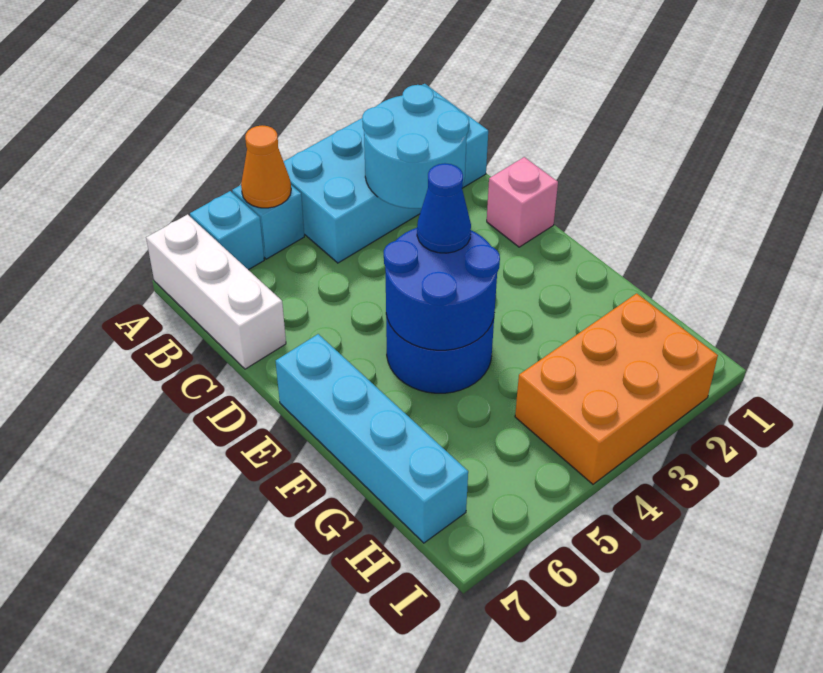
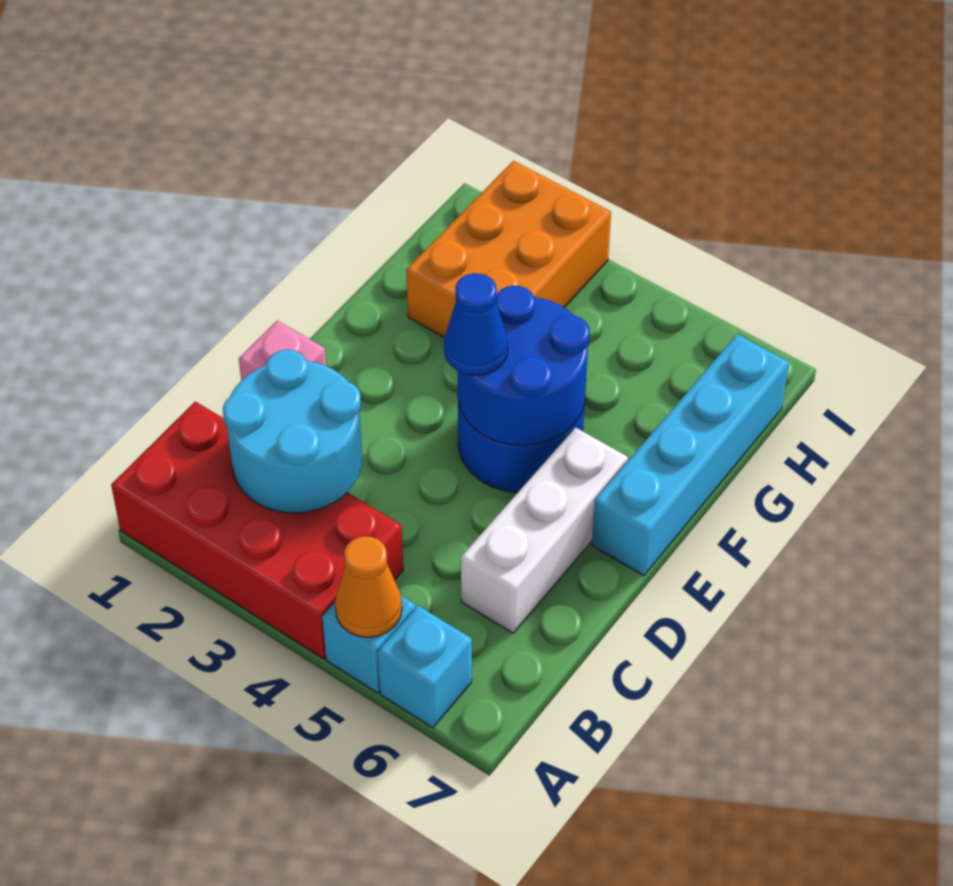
cyan 2x4 brick [284,84,488,263] -> red 2x4 brick [111,402,403,659]
white 1x3 brick [146,214,286,369] -> white 1x3 brick moved to [461,428,628,633]
orange 2x3 brick [515,293,718,484] -> orange 2x3 brick turned to [406,161,611,338]

